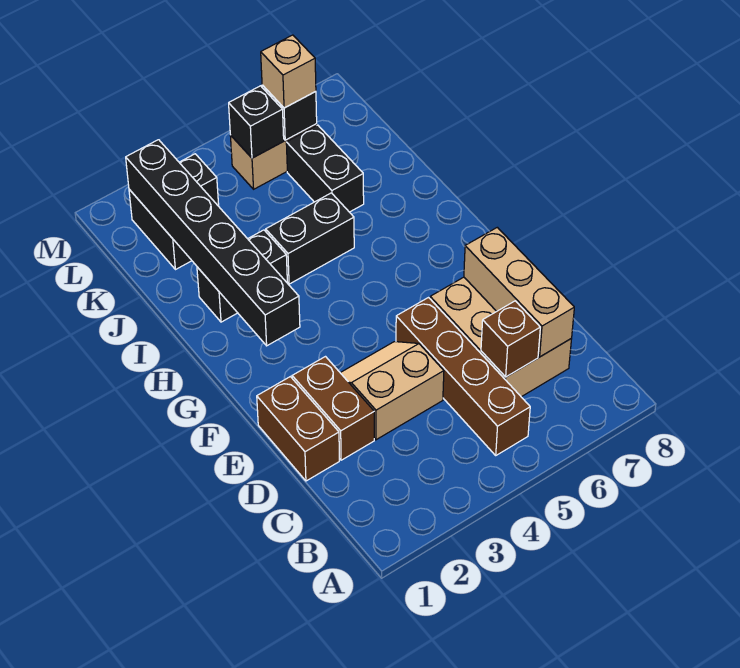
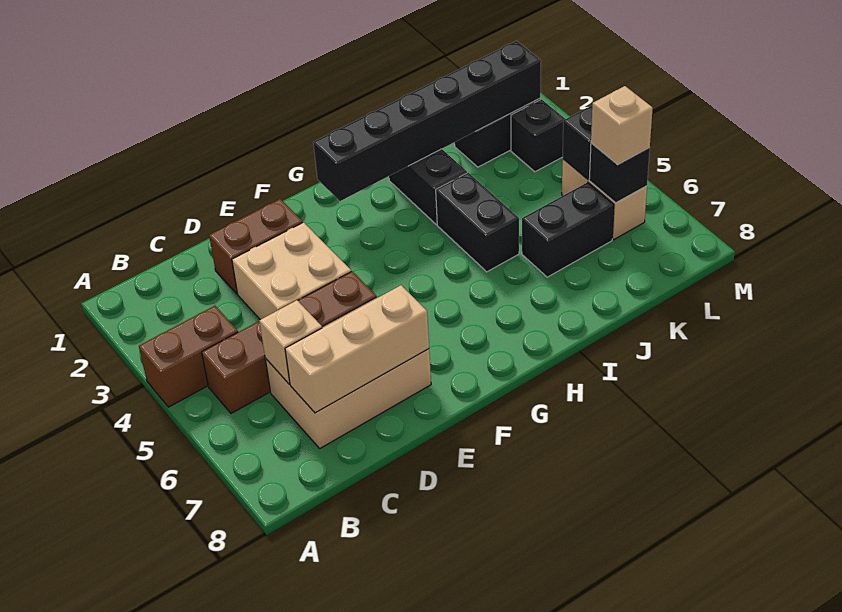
brown 1x1 brick [481,301,540,377] -> tan 1x1 brick [259,300,322,384]
brown 1x2 brick [257,377,339,481] -> brown 1x2 brick moved to [139,306,238,407]
tan 2x2 slope [341,342,444,440] -> tan 2x2 brick [232,222,351,320]

